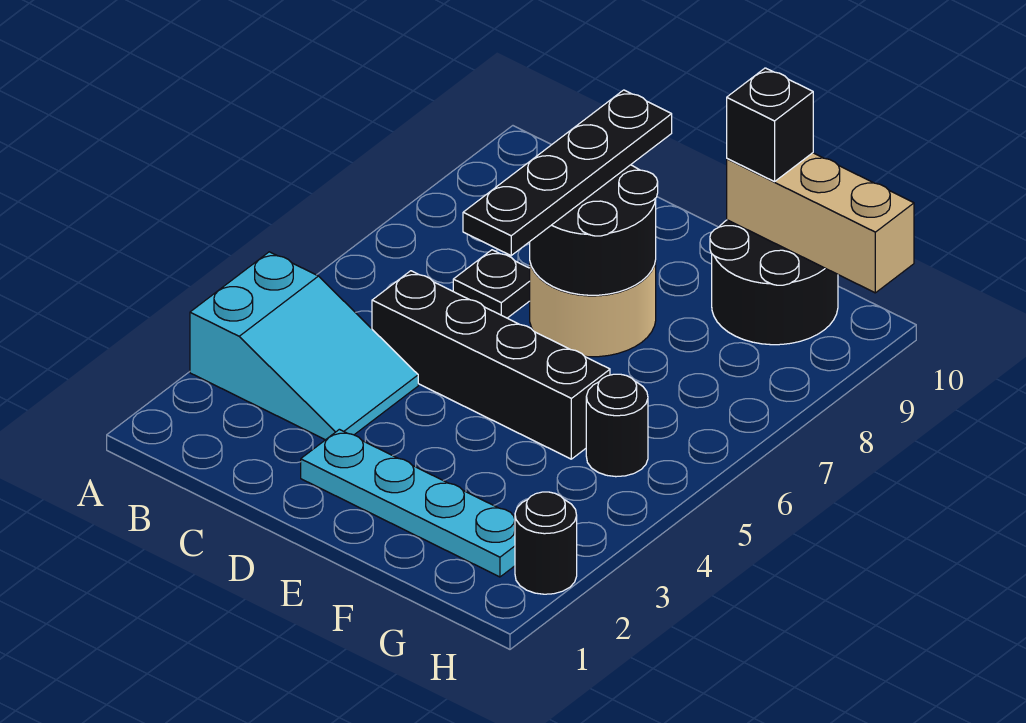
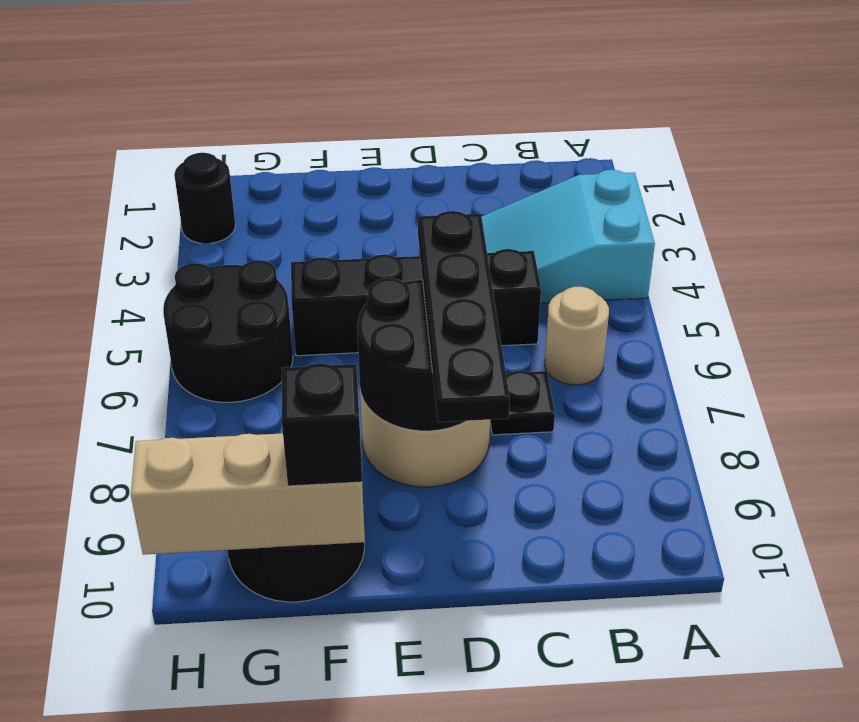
none -> tan 1x1 round brick [545,287,609,385]
cyan 1x4 plate [301,429,515,577] -> none
black 1x1 round brick [586,374,648,477] -> black 2x2 round brick [163,260,293,402]

